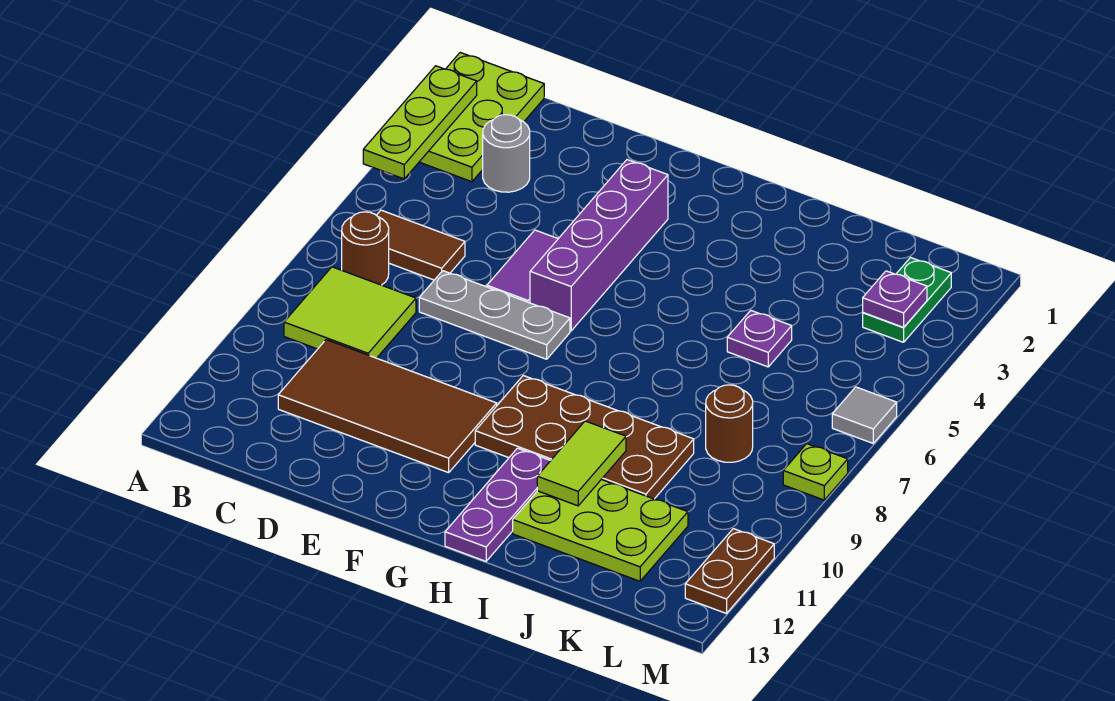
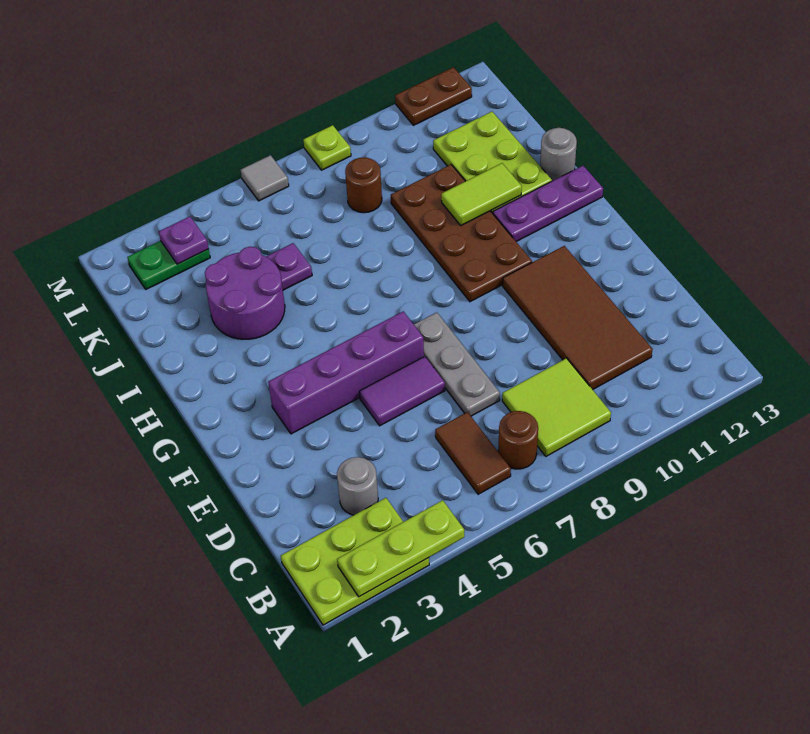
none -> purple 2x2 round brick [205,247,285,339]
none -> grey 1x1 round brick [540,128,577,181]

